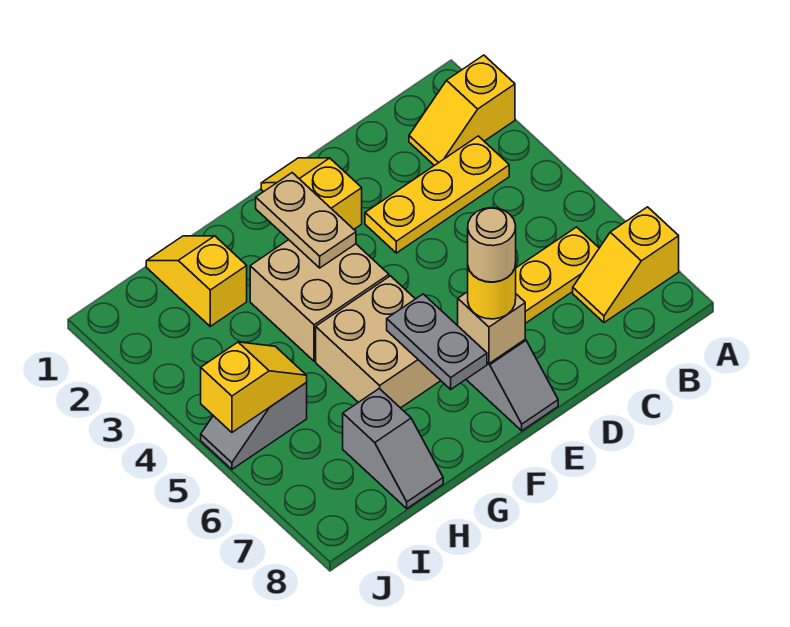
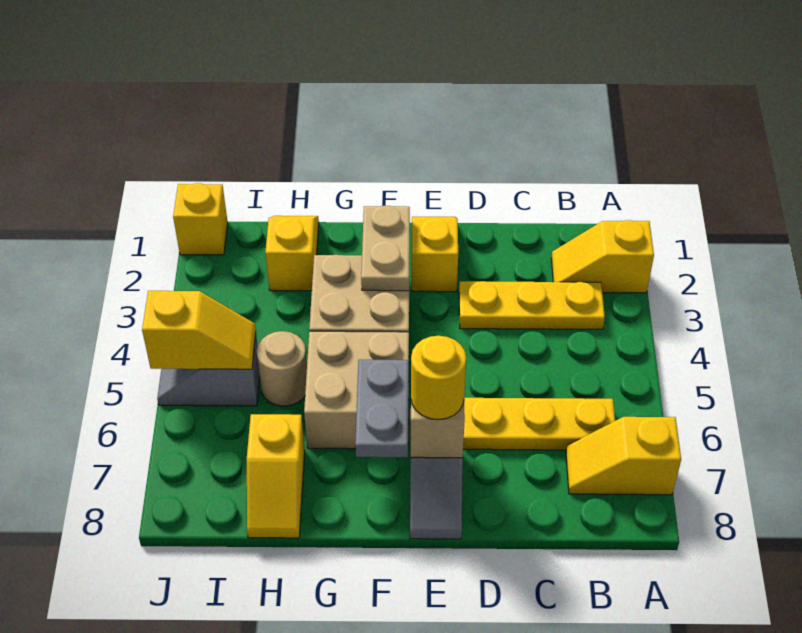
tan 1x1 round brick [468,208,516,282] -> tan 1x1 round brick moved to [257,331,307,406]
grey 1x2 slope [343,389,443,508] -> yellow 1x2 slope [247,414,305,538]
none -> yellow 1x1 brick [173,183,228,255]

